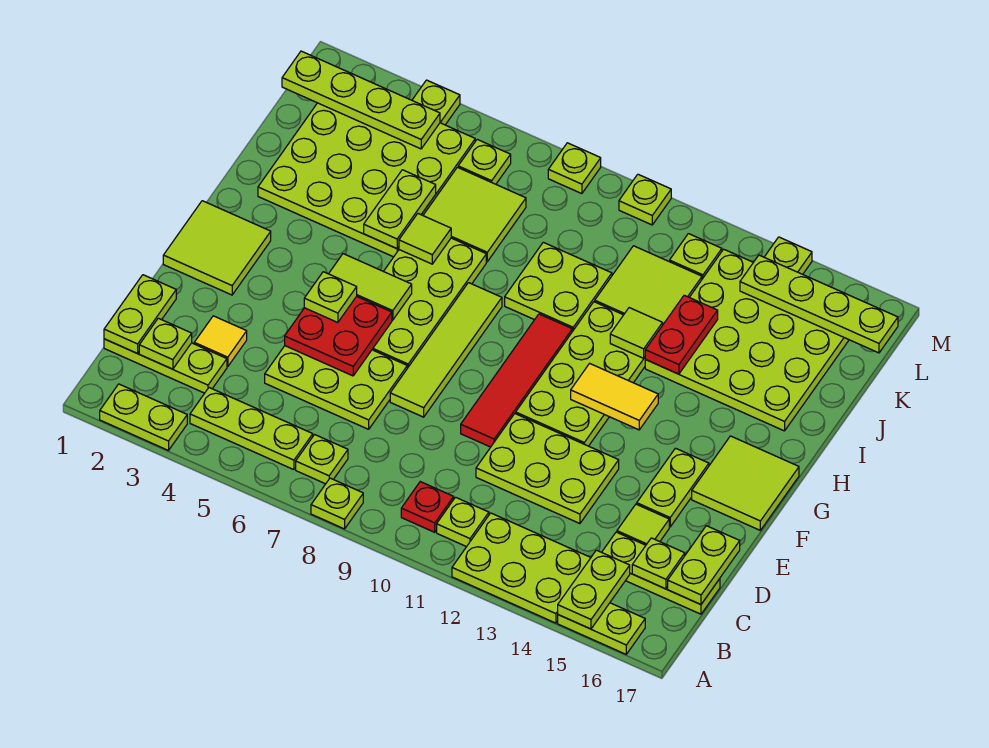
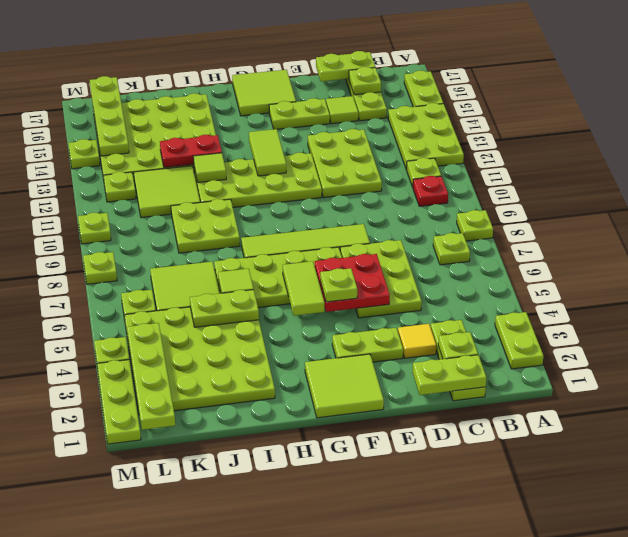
lime 1x2 plate [558,550,630,629] -> lime 1x2 plate moved to [332,328,403,362]
lime 1x3 plate [190,388,313,470] -> lime 1x3 plate moved to [97,360,141,444]
red 1x4 tile [461,314,572,447] -> none
yellow 1x2 tile [571,363,658,430] -> lime 1x2 tile [249,129,286,176]

